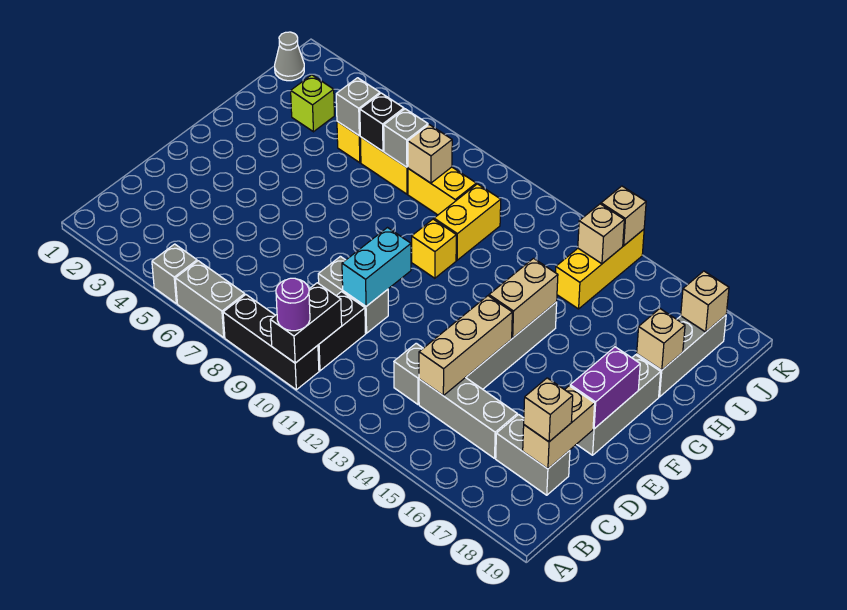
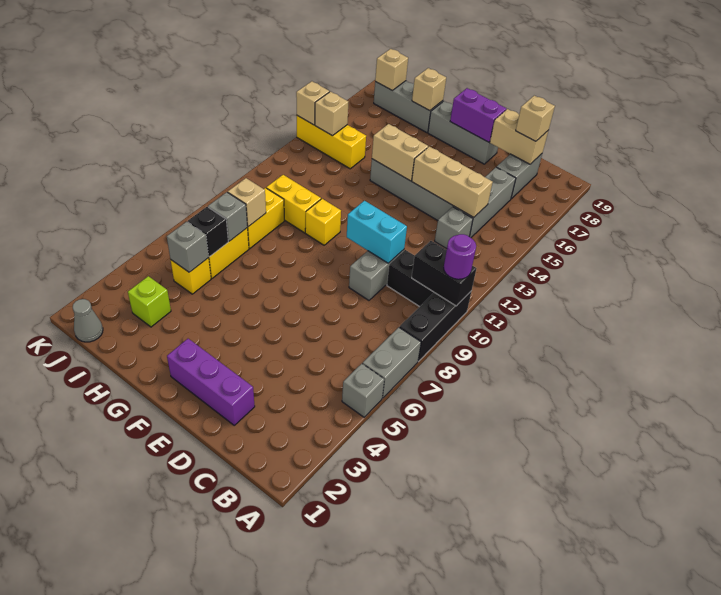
none -> purple 1x3 brick [167,339,255,425]

